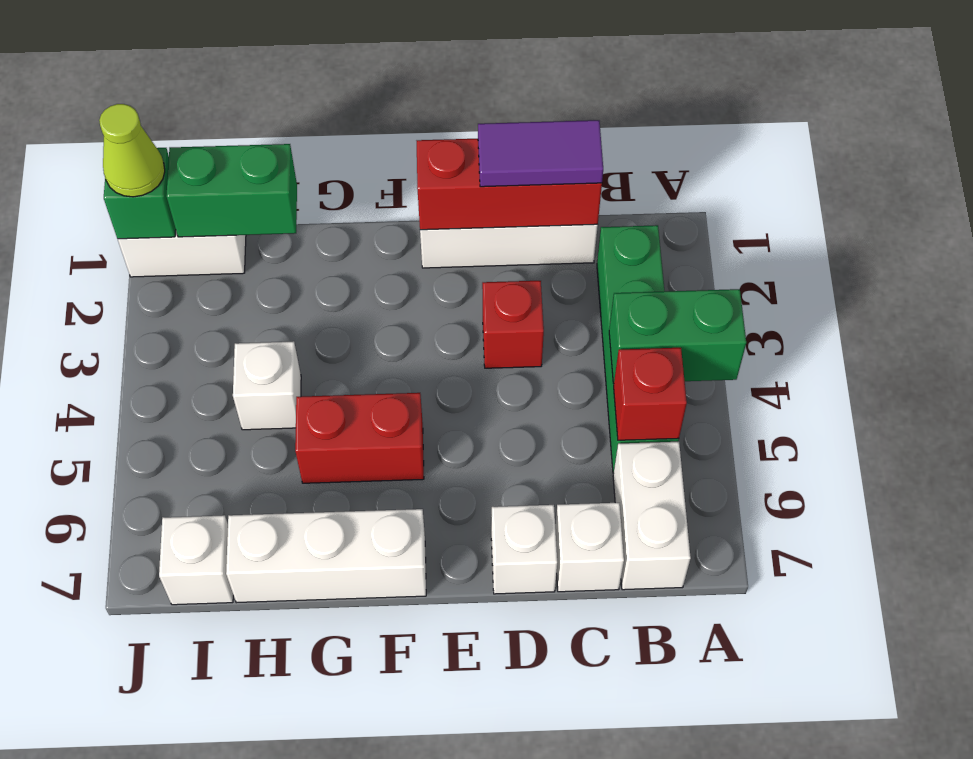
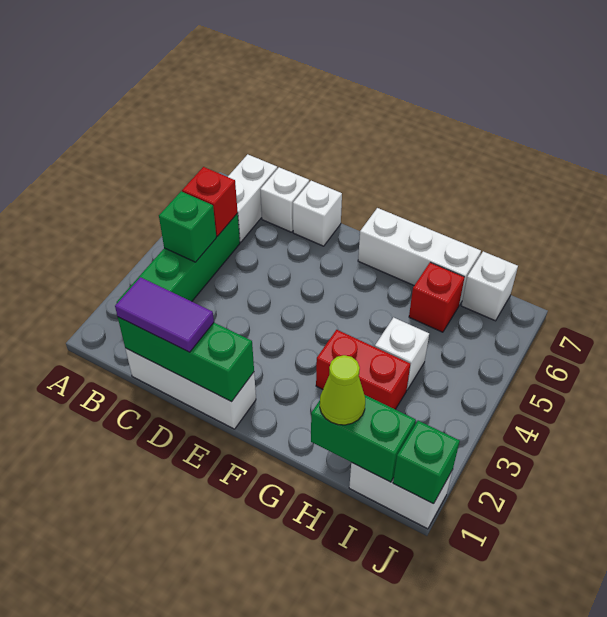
green 1x2 brick [609,289,746,384] -> green 1x1 brick [159,191,216,262]
red 1x3 brick [417,139,602,230] -> green 1x3 brick [118,317,254,402]
red 1x1 brick [482,281,544,368] -> red 1x1 brick moved to [409,262,465,332]
red 1x2 brick [295,393,424,483] -> red 1x2 brick moved to [316,330,410,409]
lime 1x1 cone [99,104,165,197] -> lime 1x1 cone moved to [320,355,365,425]

